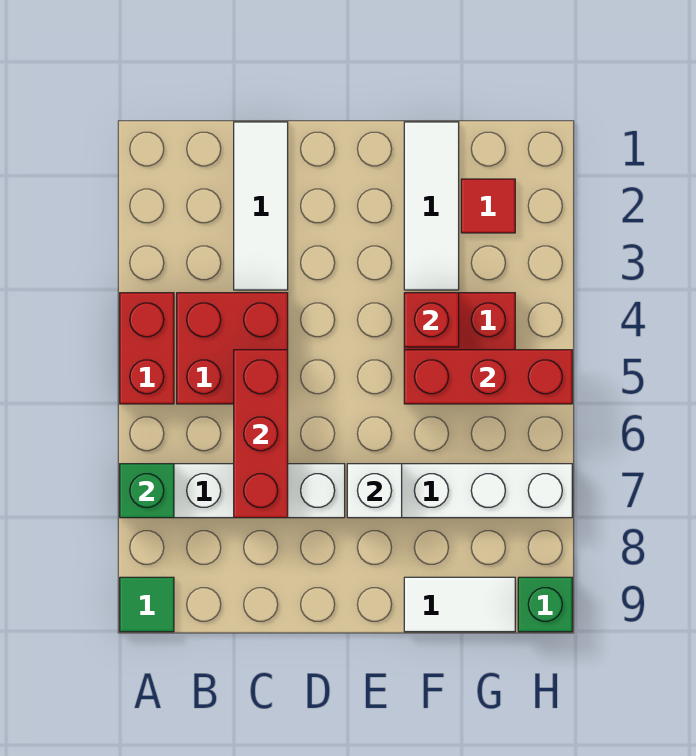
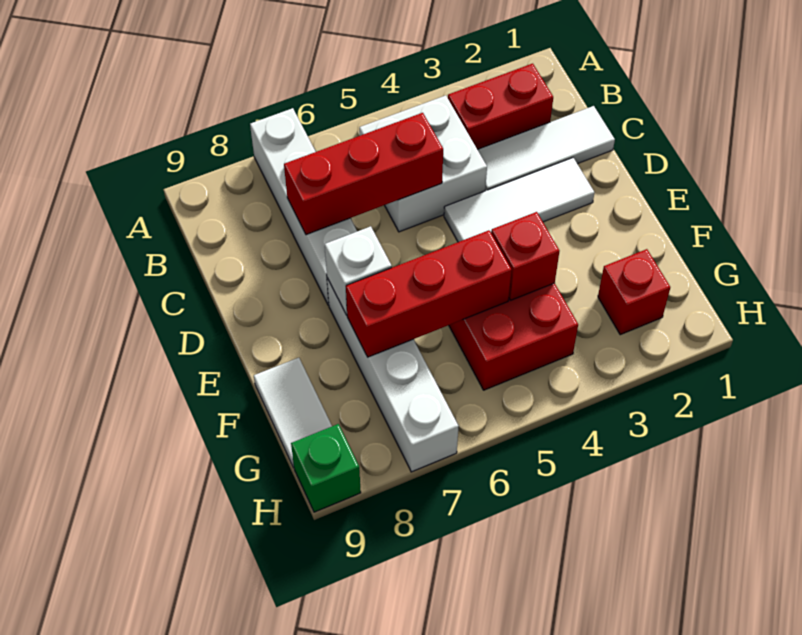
red 1x2 brick [120,293,174,404] -> red 1x2 brick moved to [448,64,553,149]
green 1x1 brick [120,464,174,518] -> none
green 1x1 tile [120,577,174,632] -> none
red 2x2 brick [177,293,288,404] -> white 2x2 brick [359,95,487,232]
white 1x3 tile [404,122,459,290] -> white 1x3 tile moved to [444,158,594,242]
red 1x3 brick [404,350,572,404] -> red 1x3 brick turned to [346,230,512,357]
red 1x1 tile [461,179,515,233] -> red 1x1 brick [598,249,670,335]

